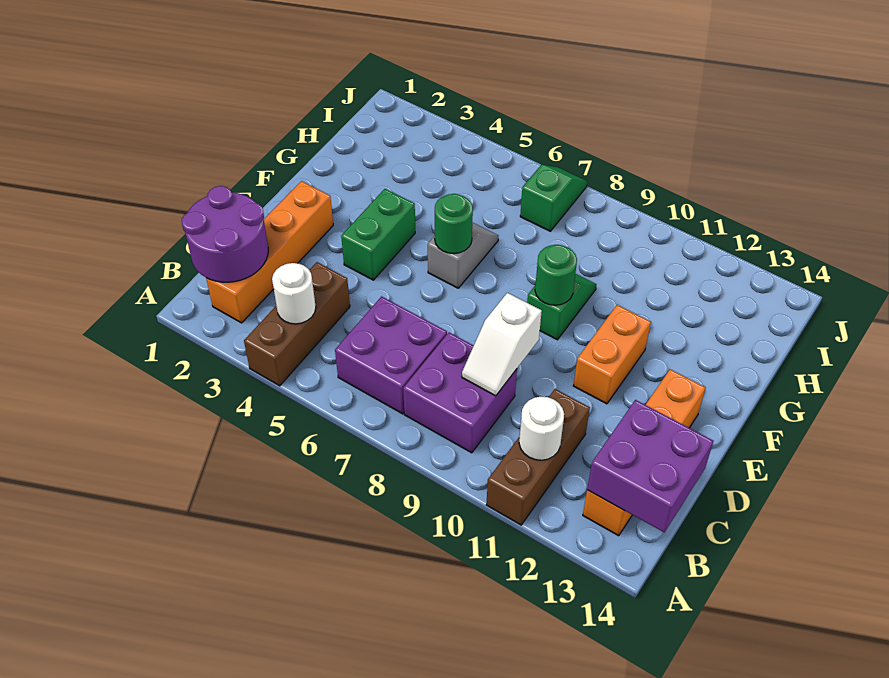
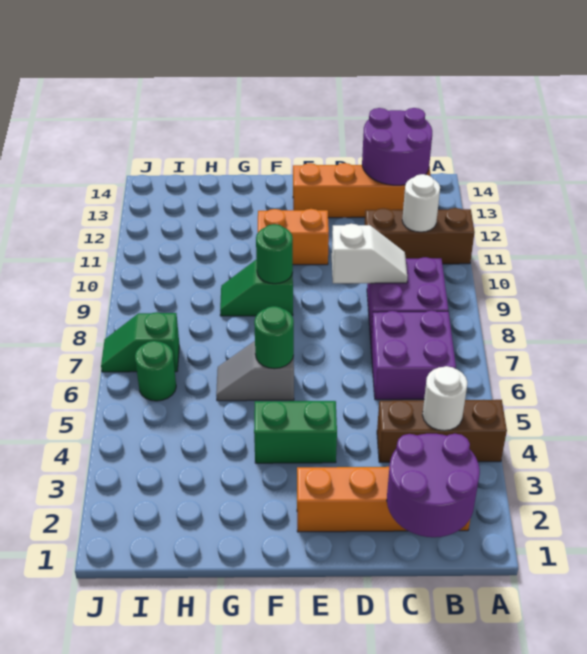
purple 2x2 brick [587,400,713,532] -> purple 2x2 round brick [362,108,432,185]
none -> green 1x1 round brick [135,341,176,401]

